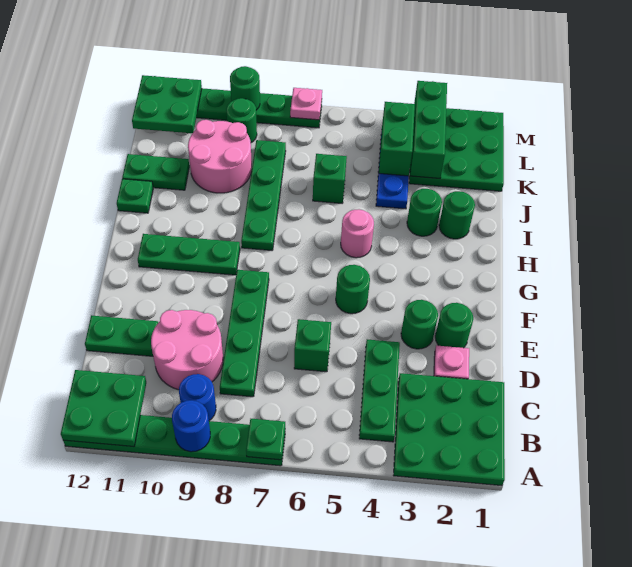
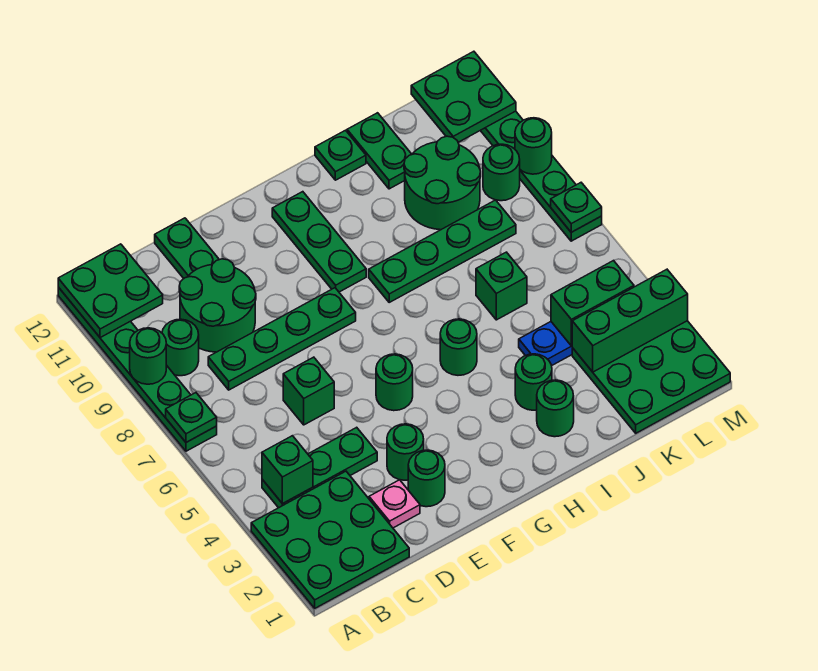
blue 1x1 round brick [172,400,210,452] -> green 1x1 round brick [130,328,166,384]
none -> green 1x1 brick [262,436,313,504]
blue 1x1 round brick [179,374,216,421] -> green 1x1 round brick [162,319,199,376]
pink 2x2 round brick [151,310,223,390] -> green 2x2 round brick [179,259,256,352]
pink 1x1 round brick [341,210,374,258] -> green 1x1 round brick [440,319,477,375]
pink 2x2 round brick [188,120,252,193] -> green 2x2 round brick [404,136,481,230]
pink 1x1 plate [290,88,322,120] -> green 1x1 plate [551,183,602,232]

